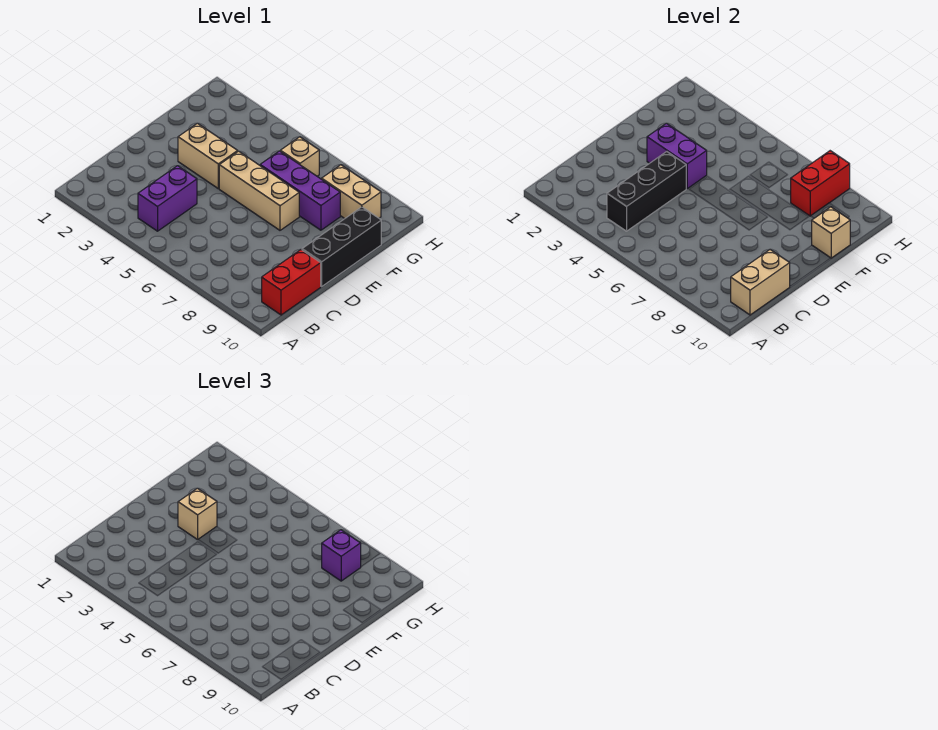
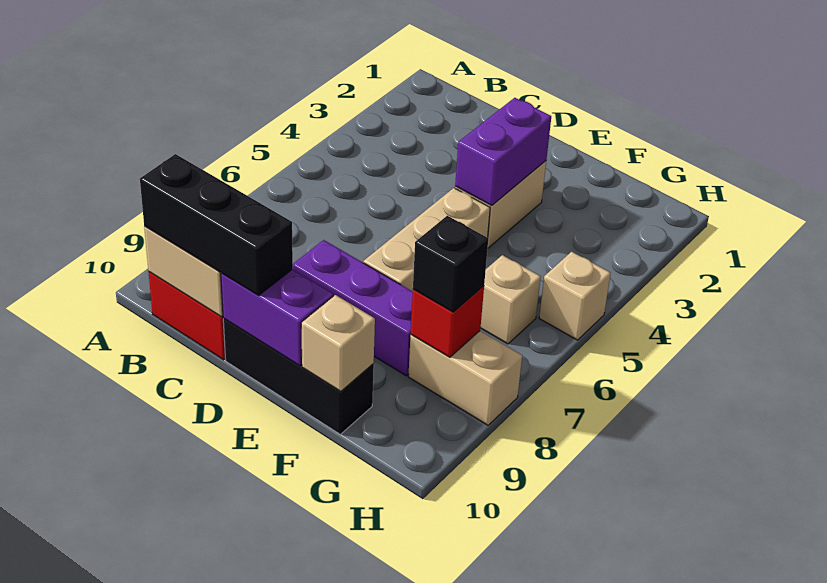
purple 1x2 brick [138,166,197,231] -> purple 1x2 brick moved to [221,269,333,366]
black 1x3 brick [607,152,686,231] -> black 1x3 brick moved to [140,154,293,295]
tan 1x1 brick [178,488,217,540] -> tan 1x1 brick moved to [539,252,611,340]
purple 1x3 brick [260,151,340,230] -> purple 1x3 brick turned to [293,240,413,376]
tan 1x2 brick [322,165,381,219] -> tan 1x2 brick turned to [408,331,522,425]
red 1x2 brick [791,151,850,216] -> red 1x1 brick [411,286,484,357]
purple 1x1 brick [322,530,361,581] -> black 1x1 brick [413,216,488,312]

